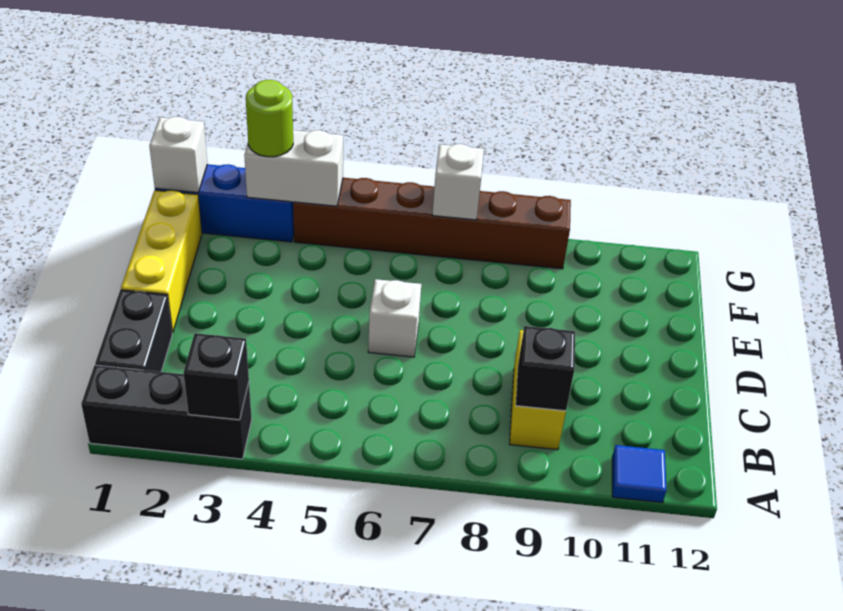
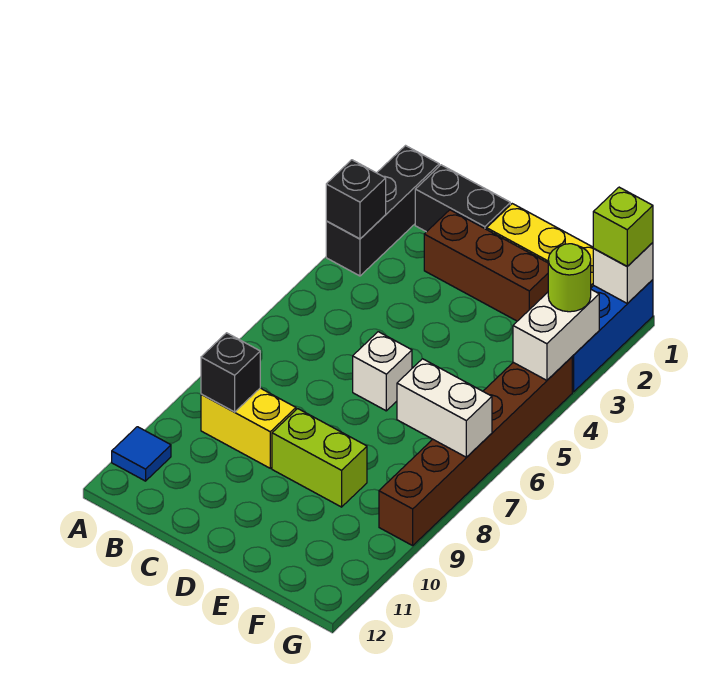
none -> brown 1x3 brick [424,210,548,321]
none -> lime 1x2 brick [272,409,367,507]
none -> lime 1x1 brick [593,187,653,266]
white 1x1 brick [432,144,484,220] -> white 1x2 brick [397,359,492,457]

